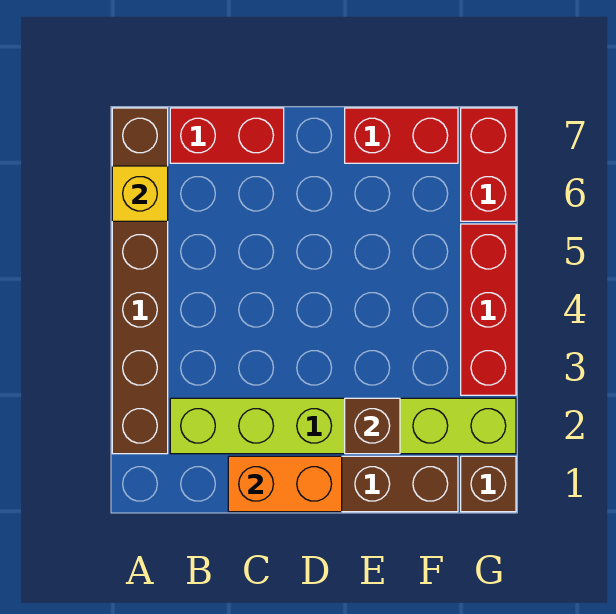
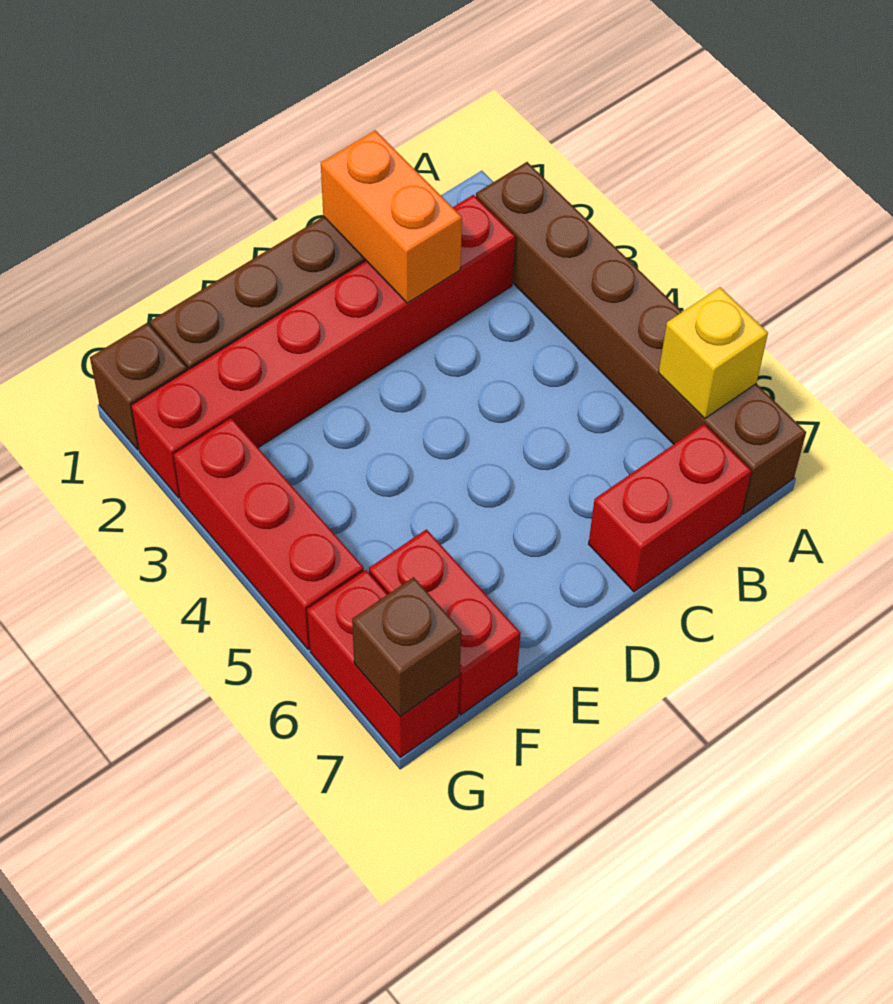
lime 1x6 brick [170,398,516,454] -> red 1x6 brick [131,195,515,498]
orange 1x2 brick [228,456,342,512] -> orange 1x2 brick turned to [321,130,462,303]
brown 1x1 brick [345,398,400,454] -> brown 1x1 brick moved to [352,577,461,717]
red 1x2 brick [345,108,458,163] -> red 1x2 brick turned to [369,529,521,714]

